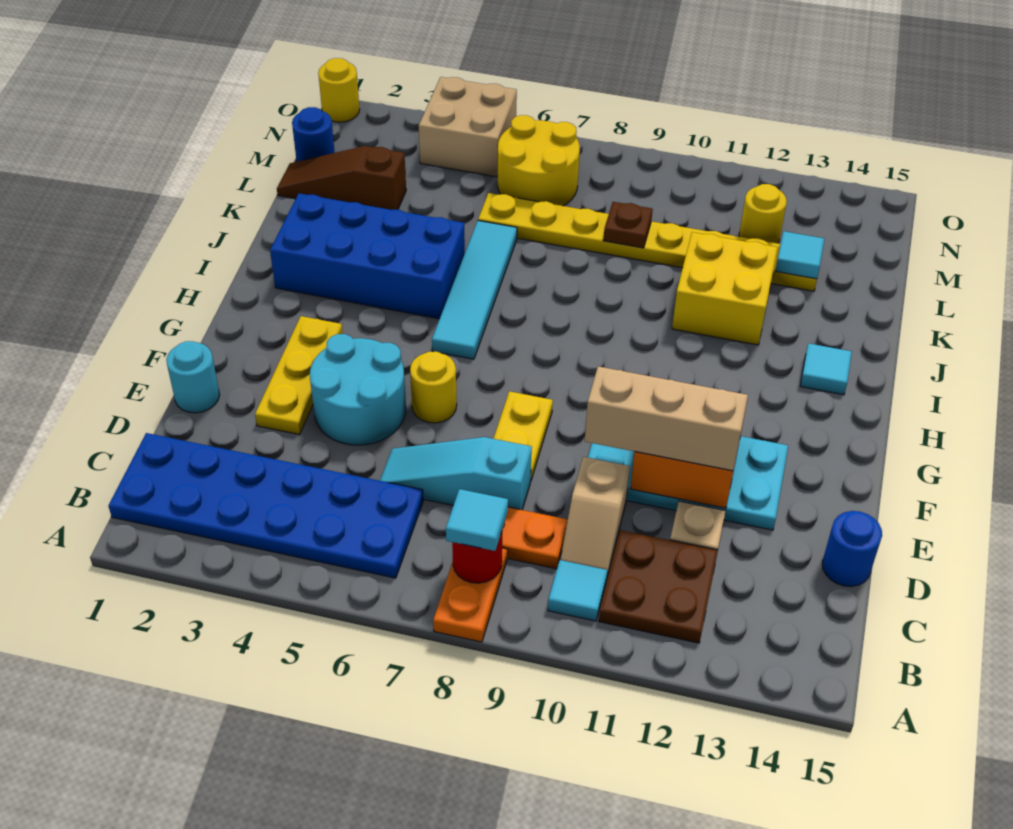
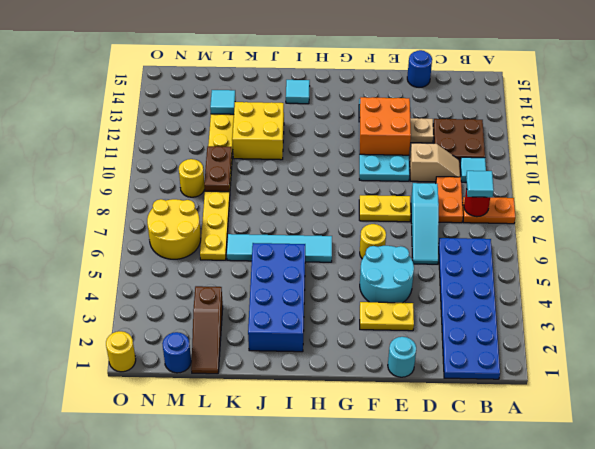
yellow 1x3 plate [255,316,343,435] -> yellow 1x2 plate [360,302,414,331]
tan 1x3 brick [585,366,748,471] -> none
brown 1x1 plate [603,202,653,248] -> brown 1x2 plate [204,146,232,192]
yellow 1x1 round brick [739,184,787,243] -> yellow 1x1 round brick moved to [179,159,205,197]
tan 2x2 brick [419,77,517,177] -> none

